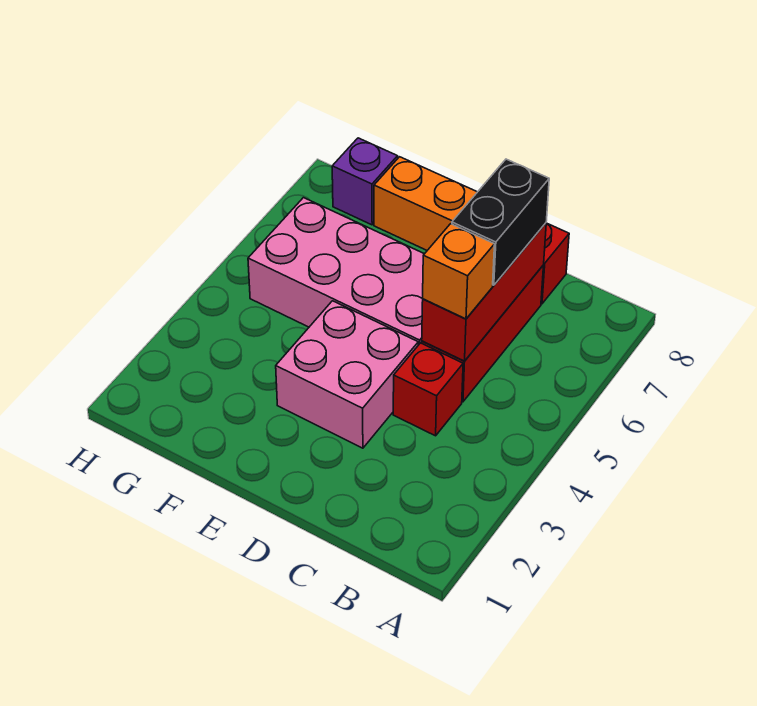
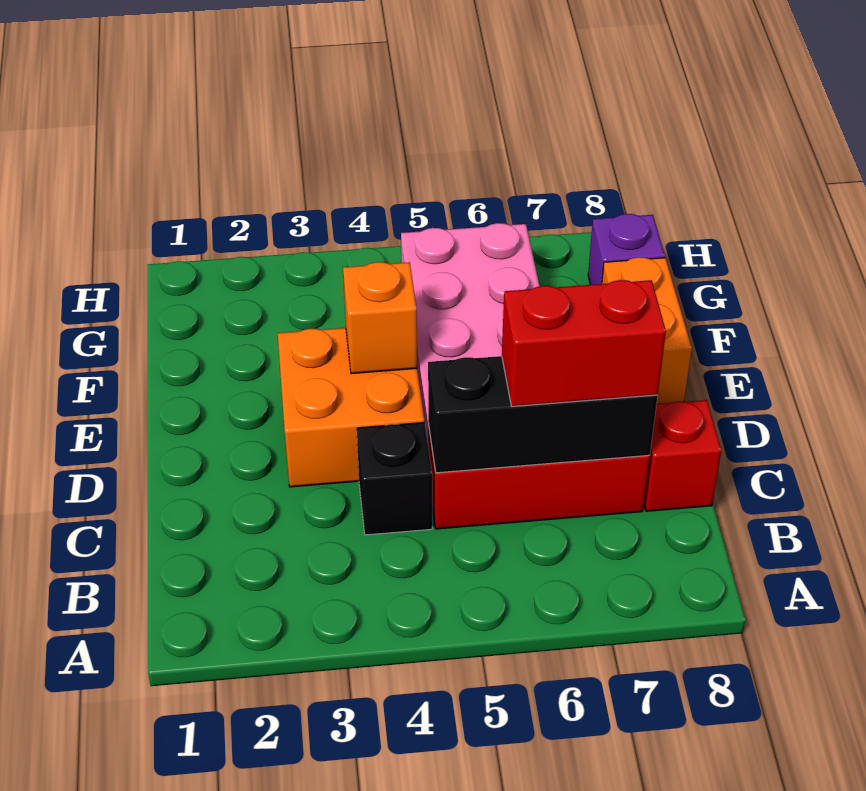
red 1x1 brick [393,343,463,436] -> black 1x1 brick [357,423,432,535]
red 1x3 brick [422,223,546,361] -> black 1x3 brick [428,356,658,473]
orange 1x1 brick [423,224,495,319] -> orange 1x1 brick moved to [343,262,417,374]
black 1x2 brick [452,159,549,285] -> red 1x2 brick [502,280,666,407]
pink 2x2 brick [276,301,418,448] -> orange 2x2 brick [278,328,425,487]

